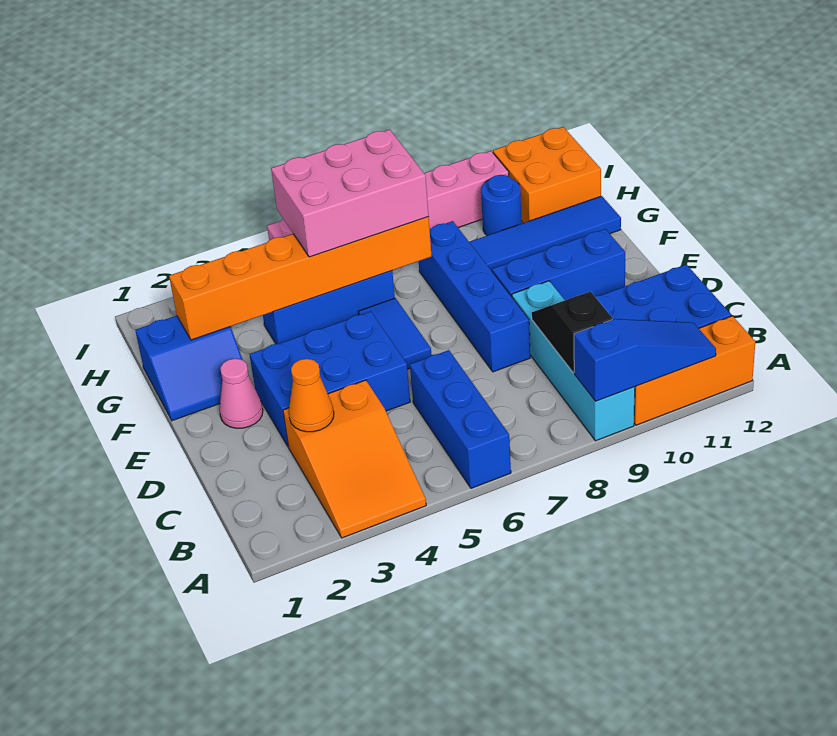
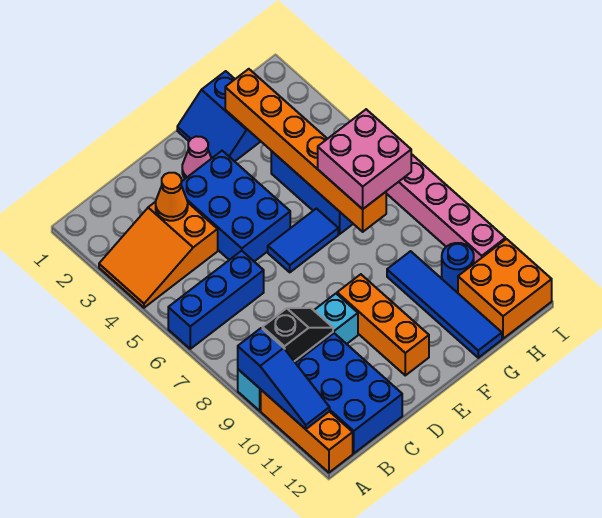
blue 1x4 brick [419,221,530,372] -> none
blue 1x3 brick [492,229,625,300] -> orange 1x3 brick [337,274,429,375]
pink 2x3 brick [271,130,429,257] -> pink 2x2 brick [318,109,411,209]

